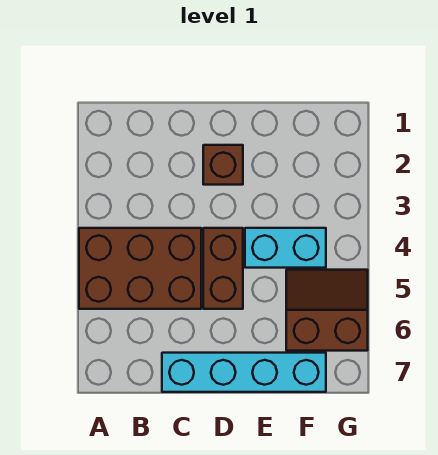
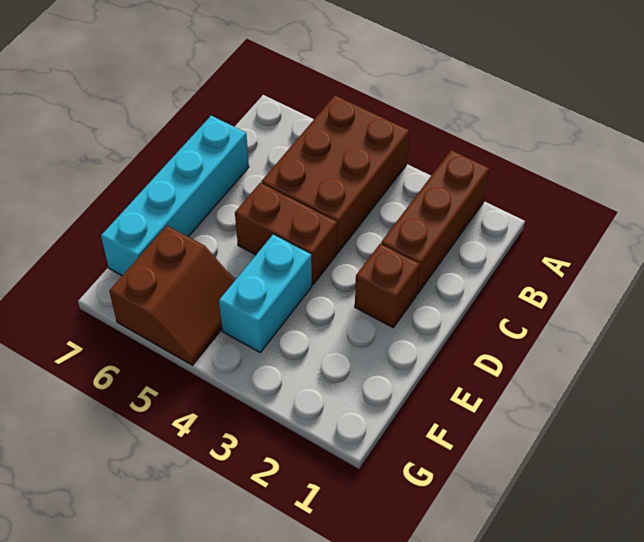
none -> brown 1x3 brick [381,150,489,294]

